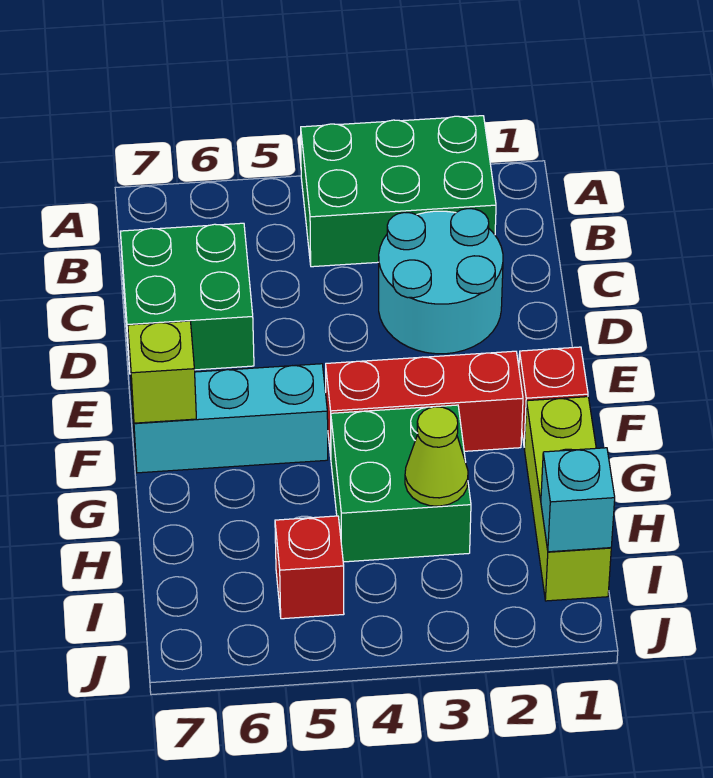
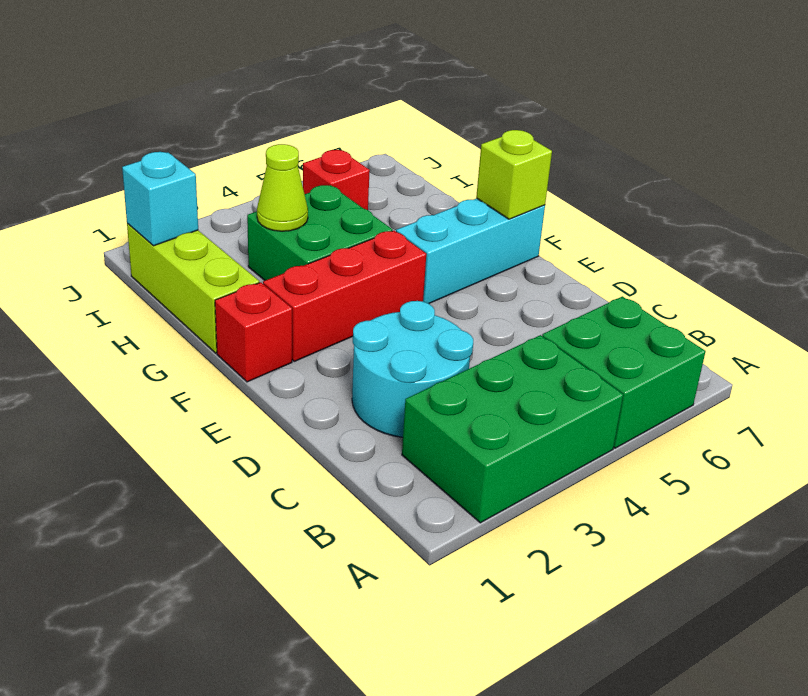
green 2x2 brick [120,223,254,374] -> green 2x2 brick moved to [542,296,706,448]

